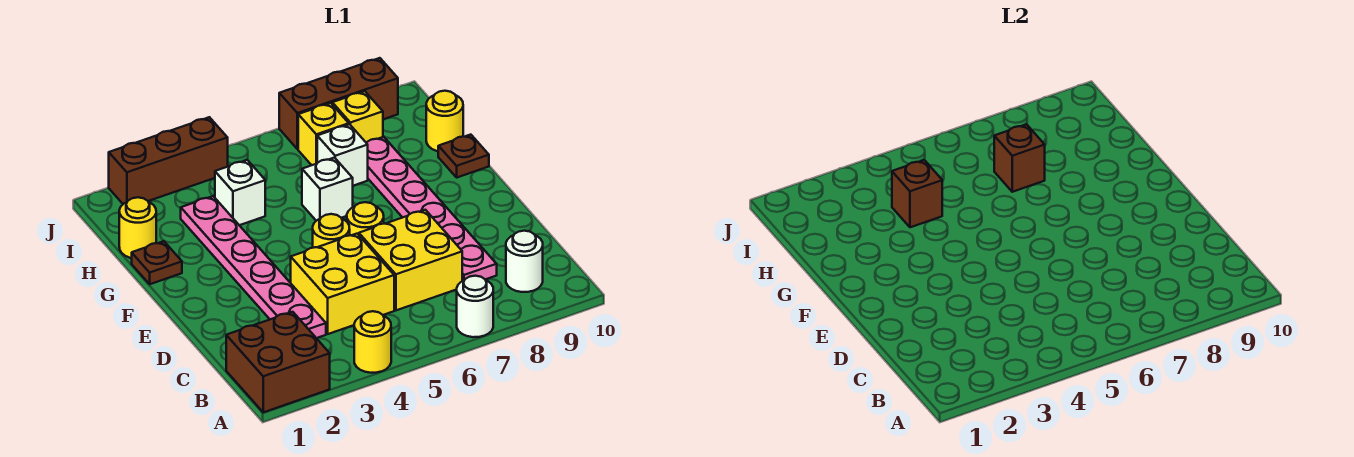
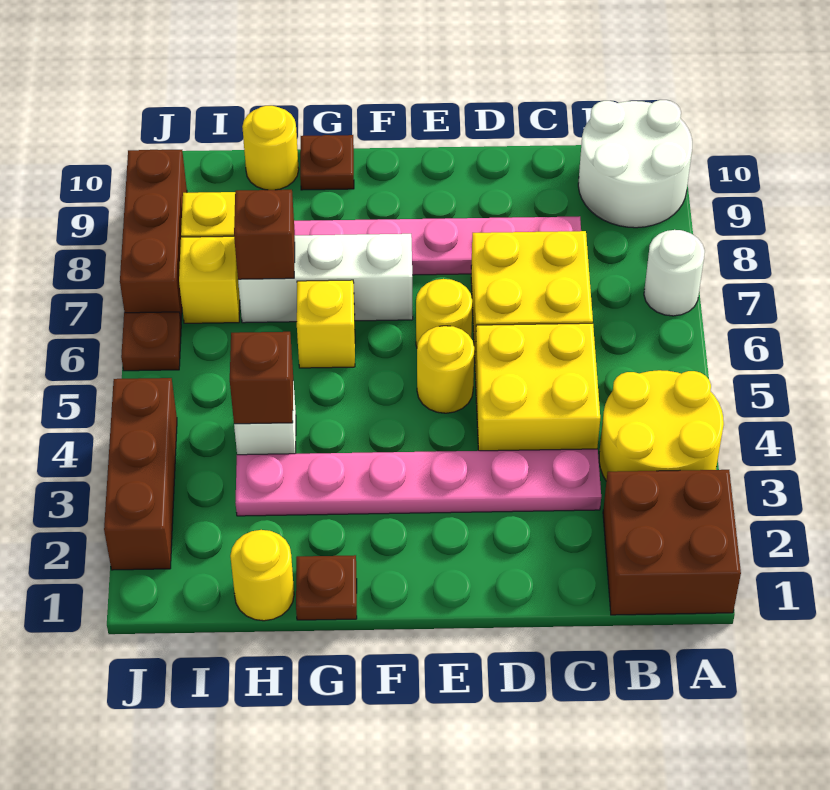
yellow 1x1 round brick [354,311,391,373] -> yellow 2x2 round brick [599,370,724,481]
white 1x1 round brick [506,231,543,292] -> white 2x2 round brick [578,100,692,228]
white 1x1 brick [302,158,353,221] -> yellow 1x1 brick [297,280,355,368]
white 1x1 brick [317,124,368,186] -> white 1x3 brick [238,234,413,323]
none -> brown 1x1 plate [121,312,181,371]

